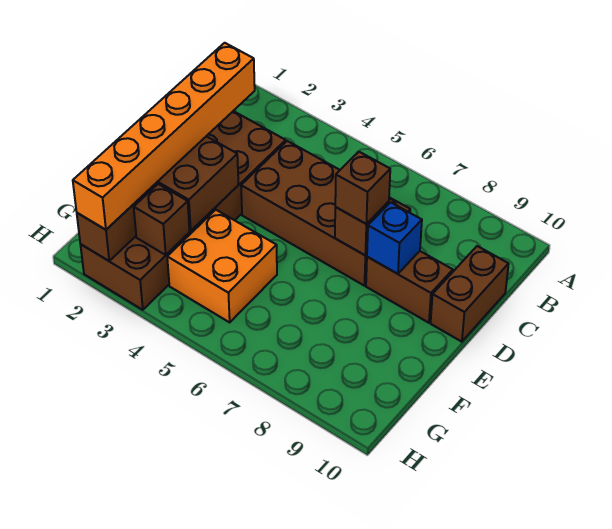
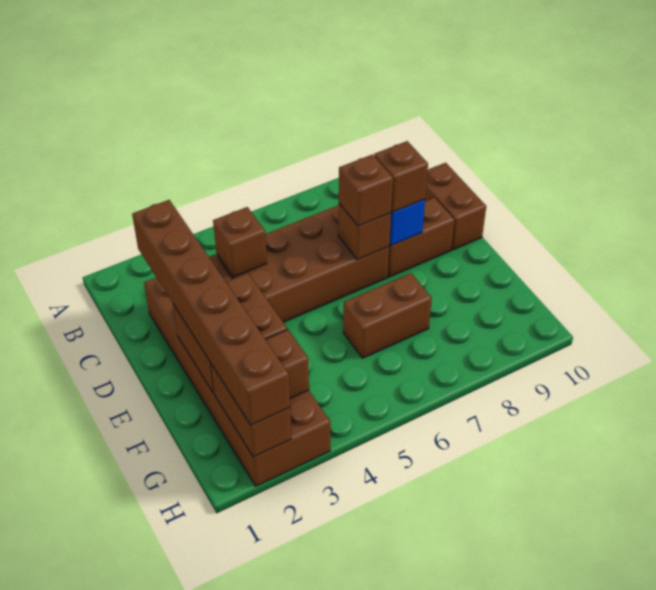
orange 1x6 brick [73,43,255,230] -> brown 1x6 brick [132,200,290,425]
none -> brown 1x1 brick [213,207,267,277]
none -> brown 1x1 brick [374,141,428,212]
orange 2x2 brick [167,210,277,322] -> none
none -> brown 1x2 brick [343,273,432,358]

